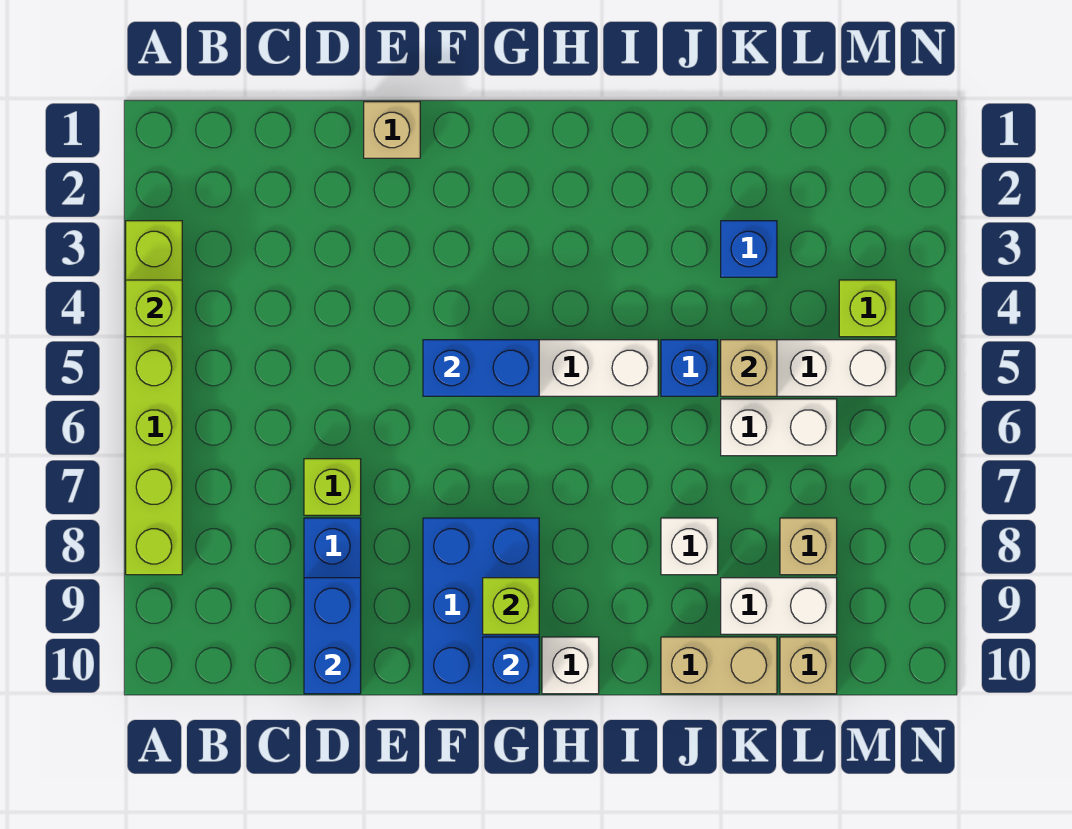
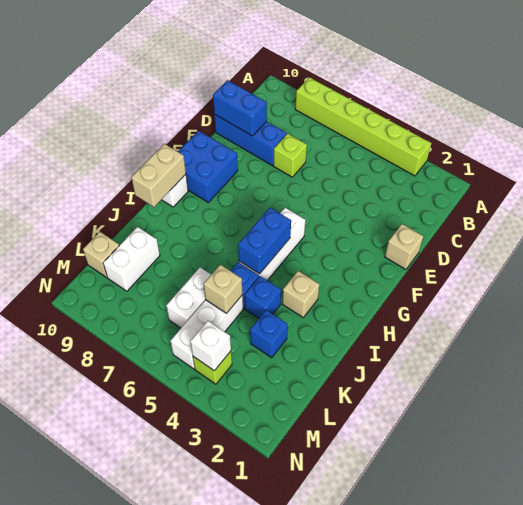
lime 1x1 brick [126,280,182,337] -> none
blue 1x2 brick [423,340,539,396] -> blue 1x2 brick moved to [238,208,291,274]
blue 2x3 brick [423,518,539,694] -> blue 2x2 brick [178,131,238,202]
lime 1x1 brick [483,578,539,634] -> none
blue 1x1 brick [483,637,539,694] -> blue 1x1 brick moved to [244,276,281,319]
white 1x1 brick [661,518,718,575] -> white 1x1 brick moved to [190,321,231,371]
tan 1x2 brick [661,637,777,694] -> tan 1x2 brick moved to [131,144,186,207]
tan 1x1 brick [780,518,837,575] -> tan 1x1 brick moved to [282,271,319,317]

